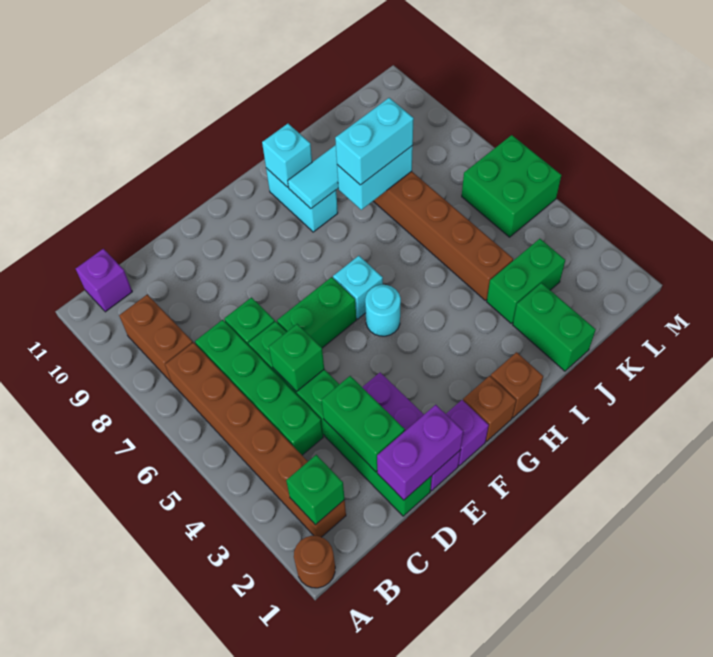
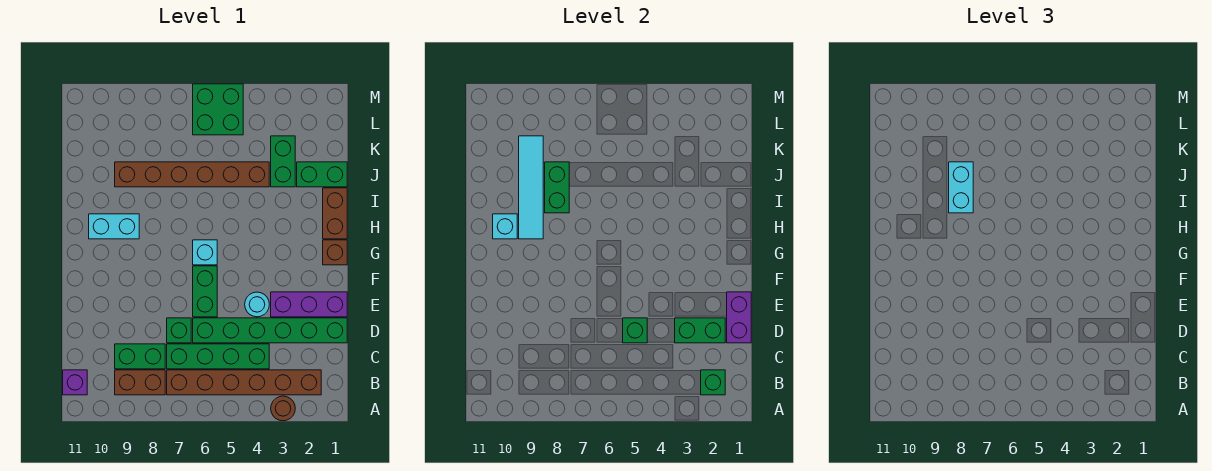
brown 1x1 round brick [294,536,335,588] -> brown 1x1 round brick moved to [271,396,295,421]
none -> green 1x2 brick [115,344,165,369]
purple 1x1 brick [446,400,489,466] -> none
cyan 1x1 round brick [365,285,401,336] -> cyan 1x1 round brick moved to [245,292,269,317]
brown 1x1 brick [491,352,543,418] -> brown 1x2 brick [323,188,347,239]
cyan 1x2 brick [337,146,413,210] -> green 1x2 brick [545,162,569,213]

